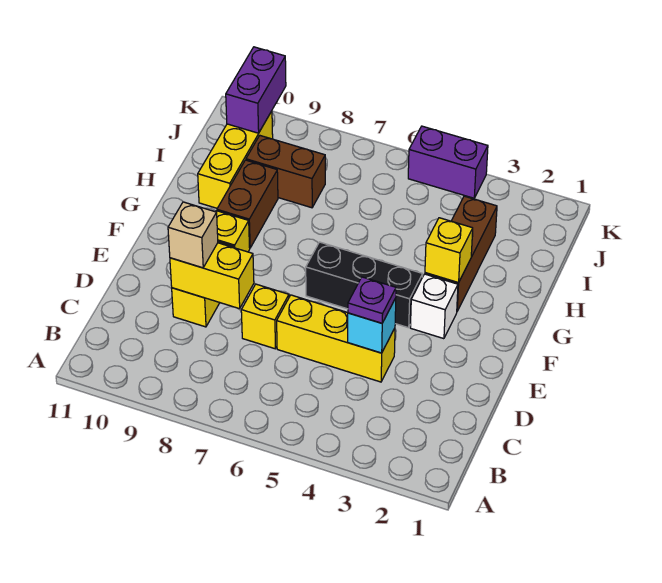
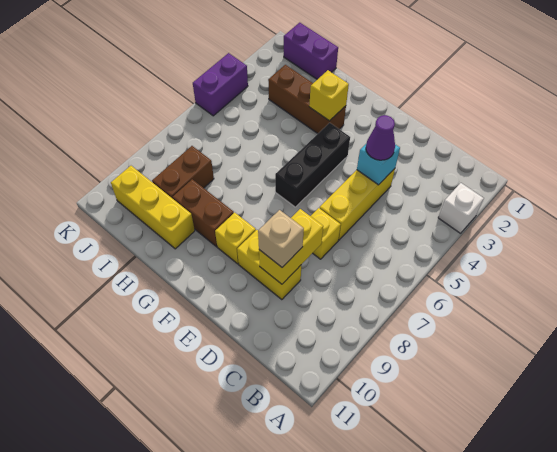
purple 1x1 plate [348,277,396,323] -> purple 1x1 cone [366,115,395,160]
white 1x1 brick [410,274,458,339] -> white 1x1 brick moved to [438,183,484,233]
purple 1x2 brick [226,47,286,133] -> purple 1x2 brick moved to [284,23,338,79]

